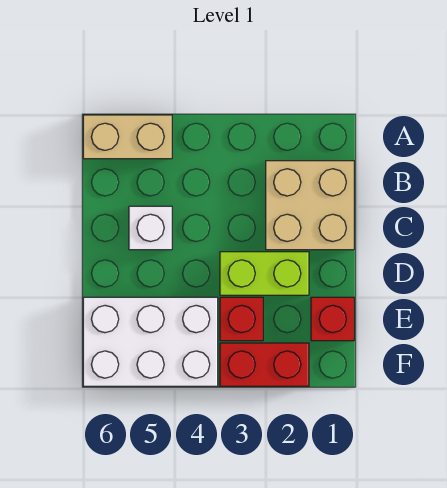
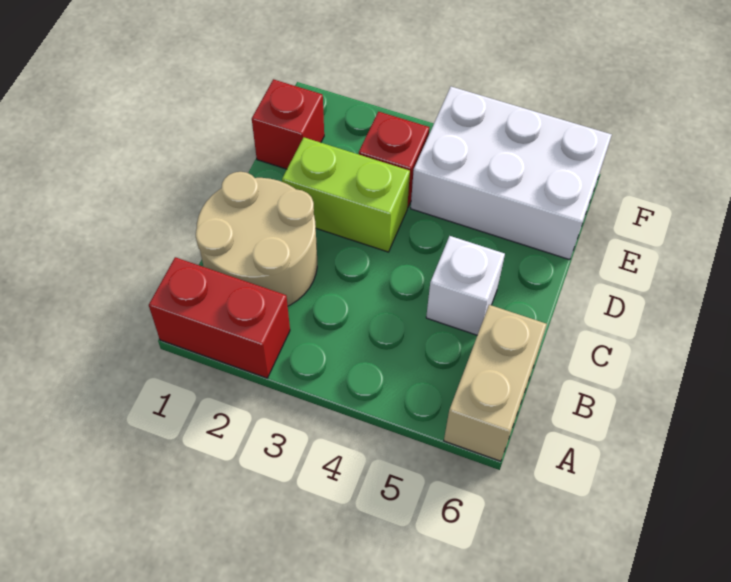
tan 1x2 brick [83,115,172,159] -> tan 1x2 brick turned to [444,305,547,461]
tan 2x2 brick [266,161,354,250] -> tan 2x2 round brick [196,172,317,306]
red 1x2 brick [220,343,309,386] -> red 1x2 brick moved to [149,257,290,378]

